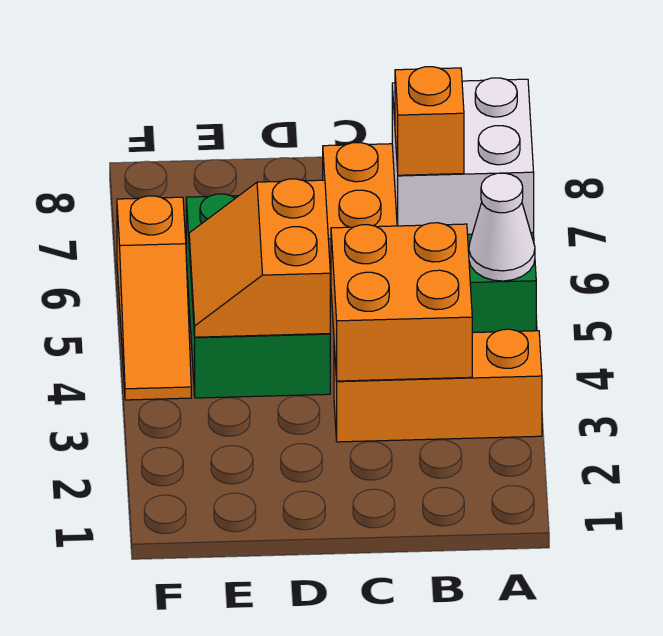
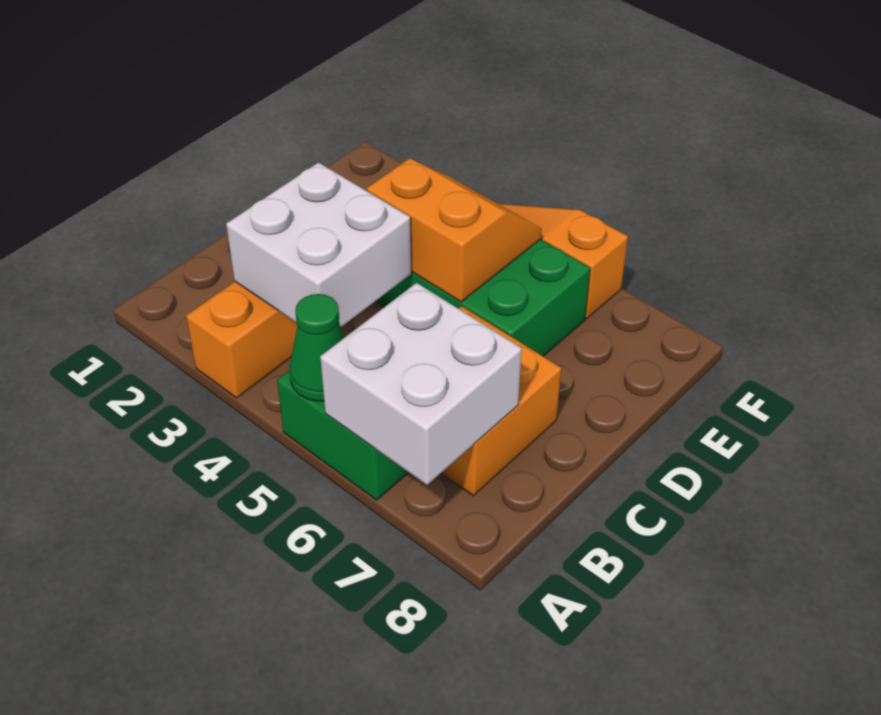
white 1x1 cone [469,173,535,281] -> green 1x1 cone [290,294,345,401]
orange 2x2 brick [331,223,472,381] -> white 2x2 brick [226,163,411,327]
orange 1x1 brick [395,67,464,175] -> none

